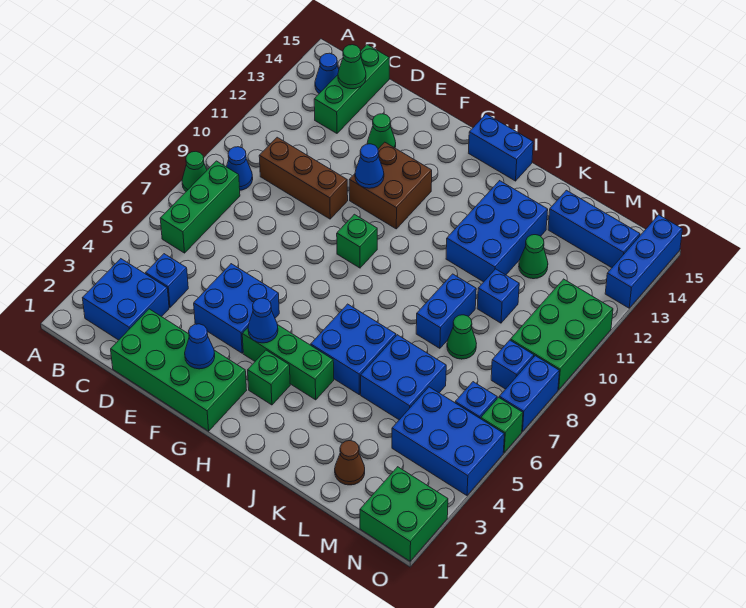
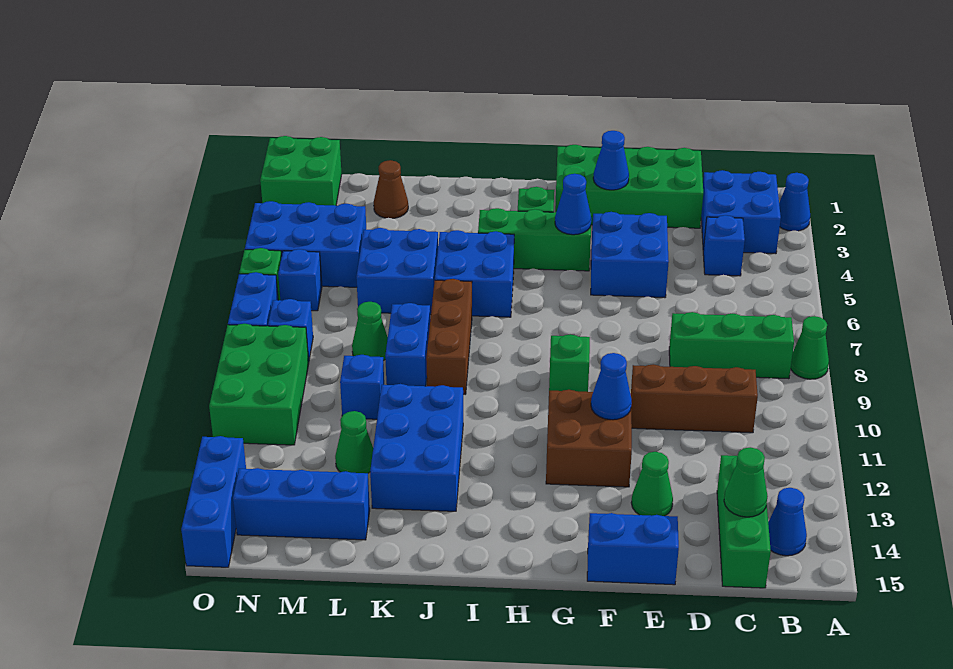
green 1x3 brick [160,161,240,253] -> green 1x3 brick turned to [669,312,794,379]
blue 1x1 cone [227,147,253,190] -> blue 1x1 cone moved to [779,173,810,231]
blue 1x2 brick [469,114,533,181] -> blue 1x2 brick moved to [587,513,679,585]
none -> brown 1x3 brick [426,279,472,394]

